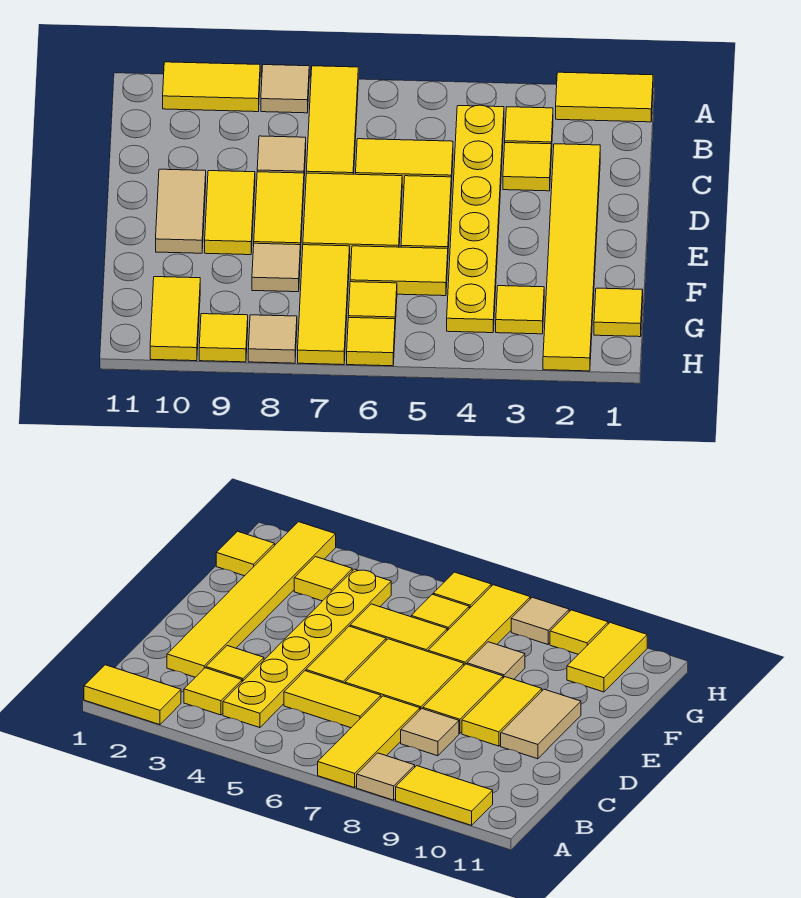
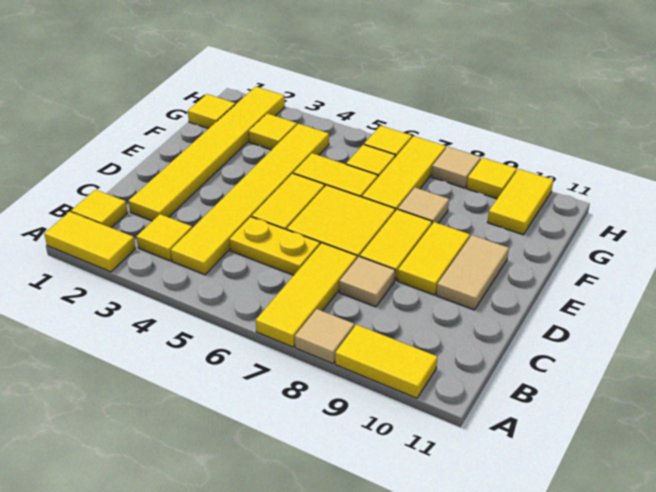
yellow 1x6 plate [447,105,504,333] -> yellow 1x6 tile [171,124,329,275]
yellow 1x1 tile [503,143,551,191] -> yellow 1x1 tile moved to [71,190,128,228]
yellow 1x2 tile [356,139,453,187] -> yellow 1x2 plate [229,217,320,275]

